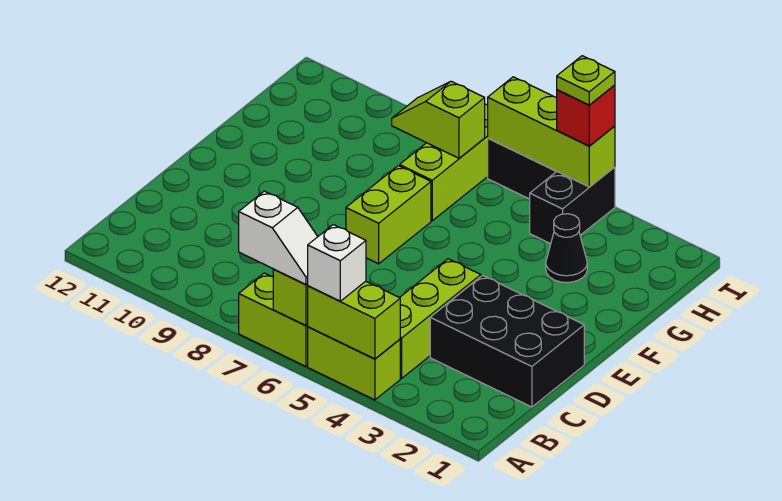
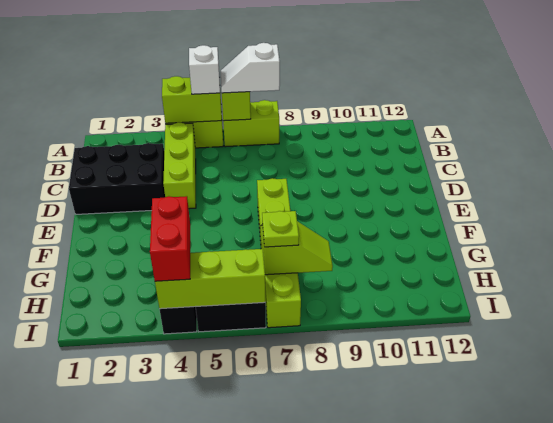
black 1x1 cone [546,214,587,283] -> none
red 1x1 brick [557,85,615,146] -> red 1x2 brick [150,196,190,281]
lime 1x1 plate [557,56,615,105] -> lime 1x1 plate moved to [262,211,299,247]

